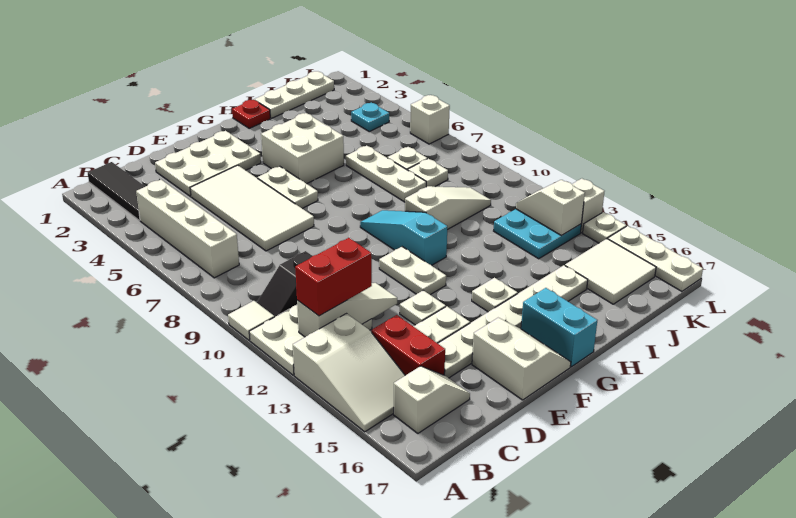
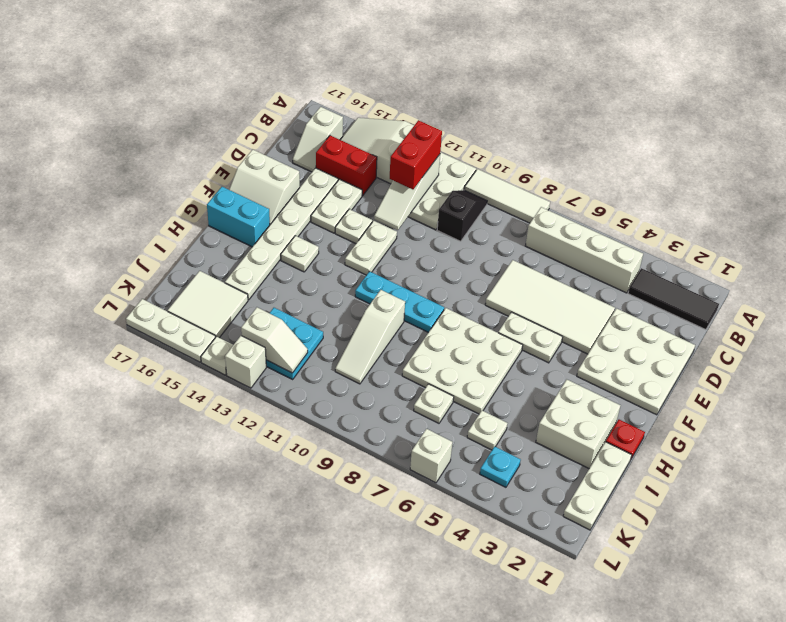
white 1x1 tile [228,301,274,340] -> white 1x3 tile [464,169,550,223]
white 2x3 plate [155,131,261,196] -> white 3x3 plate [577,308,695,415]
white 1x2 plate [379,247,446,295] -> white 1x2 plate turned to [345,221,397,275]
white 2x2 brick [261,113,344,184] -> white 2x2 brick moved to [536,380,621,468]
cyan 1x3 slope [360,210,447,265] -> cyan 1x3 plate [355,271,444,332]
white 1x3 plate [346,146,426,202] -> white 3x3 plate [402,308,523,414]
white 1x1 plate [408,159,448,187] -> white 1x1 plate moved to [467,411,507,450]

